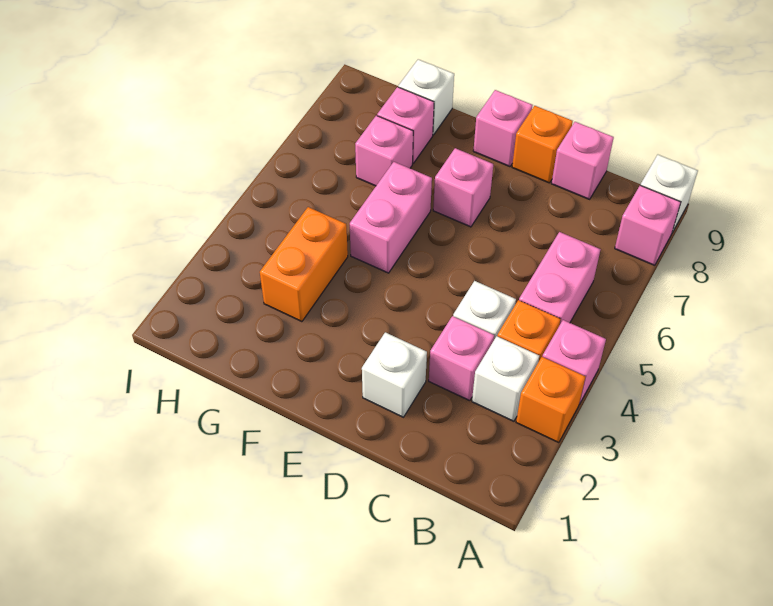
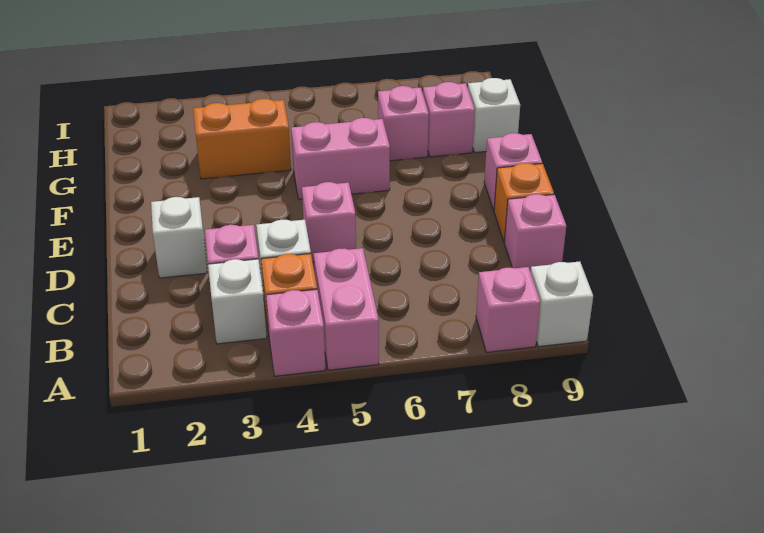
orange 1x1 brick [516,357,585,443] -> none
pink 1x2 brick [519,232,601,324] -> pink 1x2 brick turned to [314,248,379,370]
pink 1x1 brick [433,148,493,227] -> pink 1x1 brick moved to [302,182,356,262]

